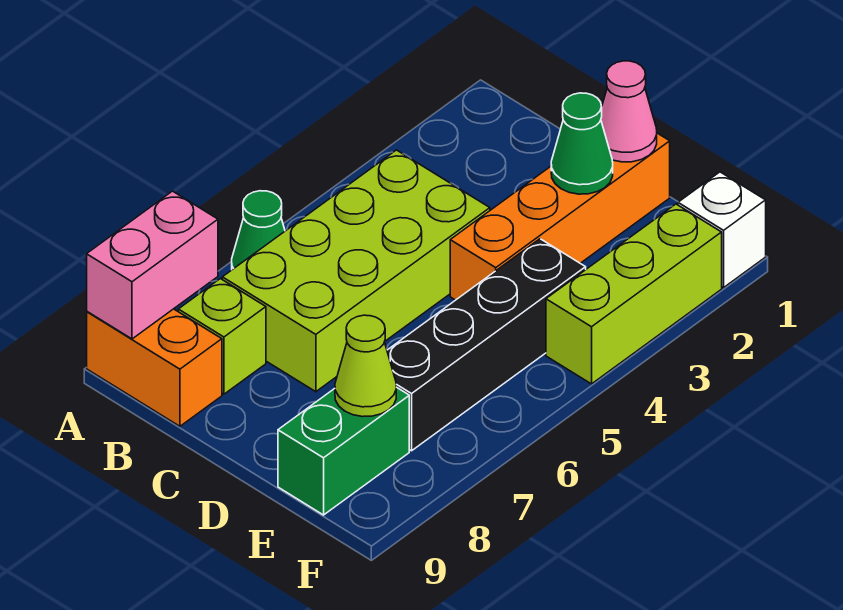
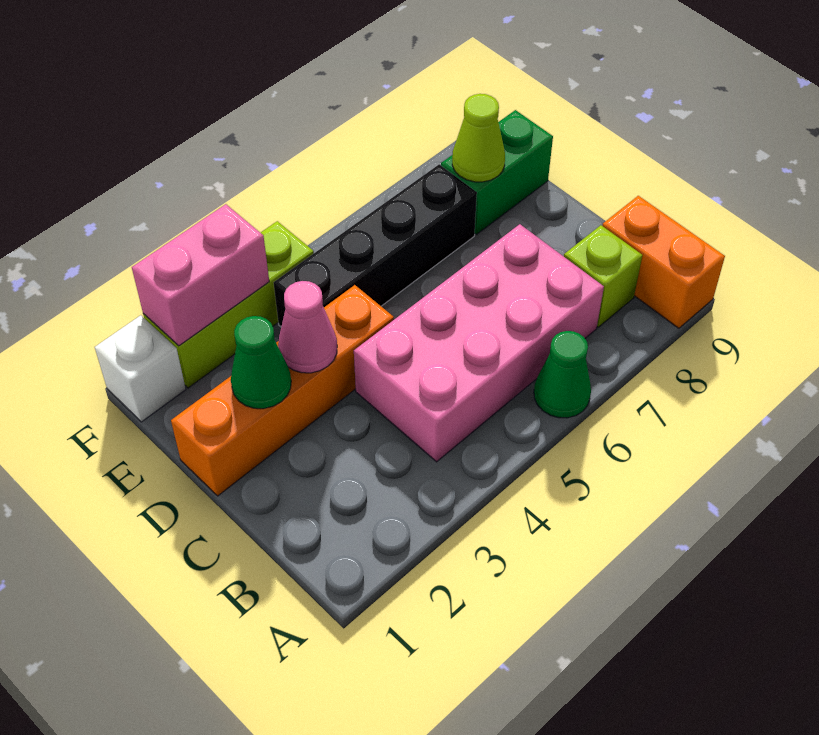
pink 1x2 brick [87,191,218,339] -> pink 1x2 brick moved to [132,204,269,346]
lime 2x4 brick [222,150,490,392] -> pink 2x4 brick [354,224,604,462]
pink 1x1 cone [601,61,657,162] -> pink 1x1 cone moved to [278,281,337,373]

